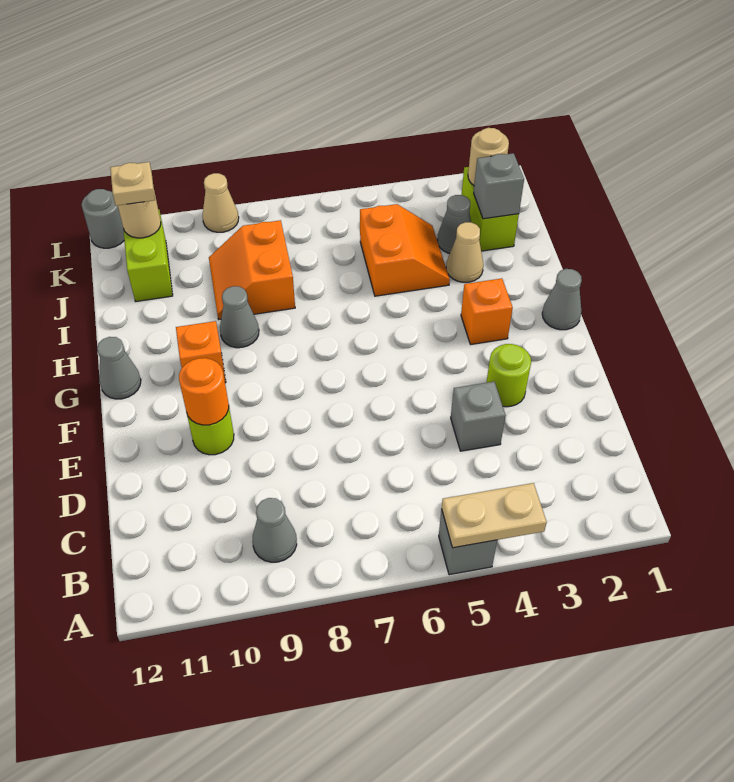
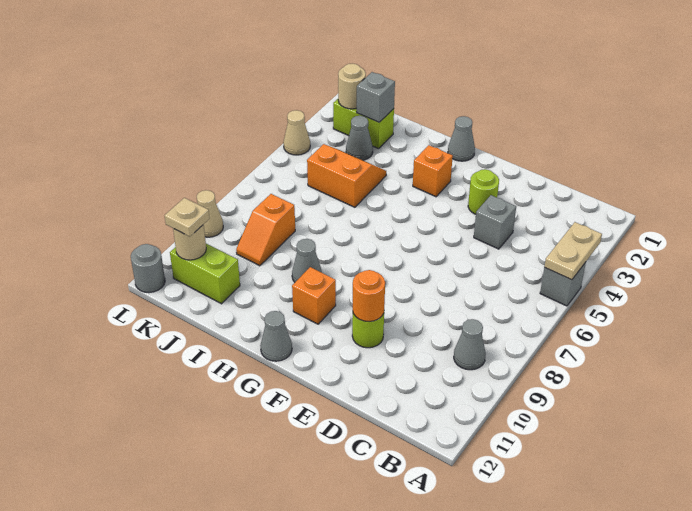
tan 1x1 cone [446,222,483,282] -> tan 1x1 cone moved to [283,110,310,155]
orange 2x2 slope [209,220,295,319] -> orange 1x2 slope [236,194,295,266]

